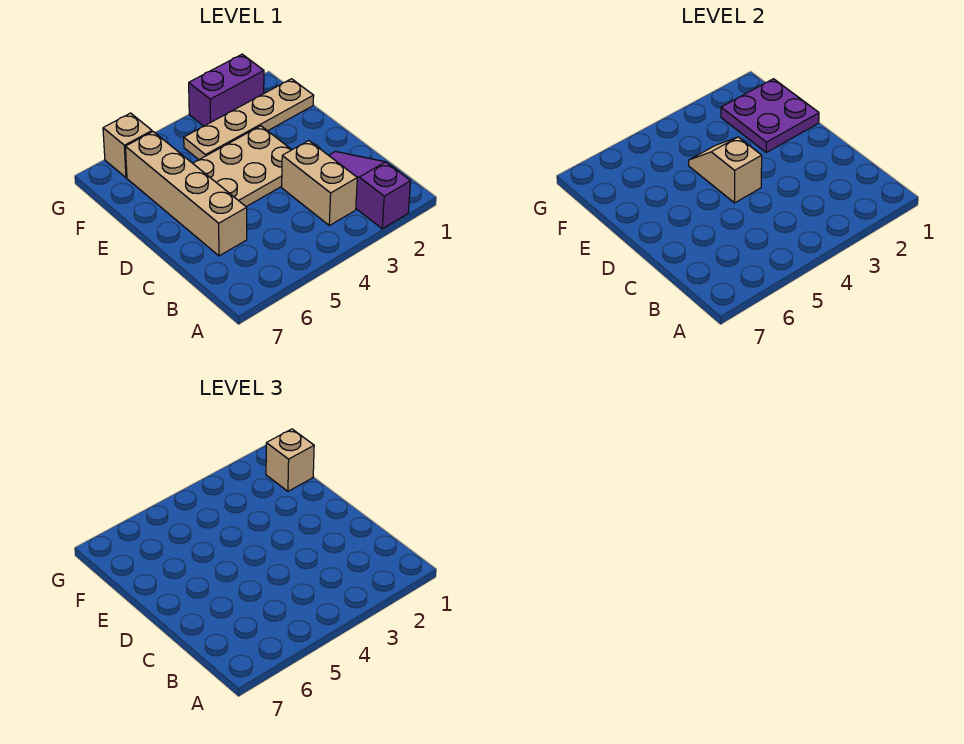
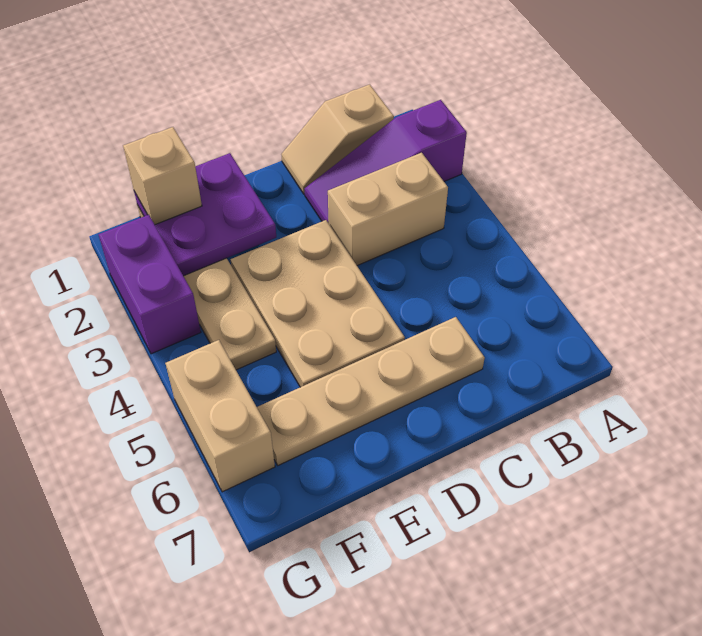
tan 1x4 brick [126,132,247,256] -> tan 1x4 plate [257,317,485,465]
tan 1x2 slope [689,137,762,203] -> tan 1x2 slope moved to [282,84,394,194]
tan 1x1 brick [103,113,152,178] -> tan 1x2 brick [165,340,275,492]

